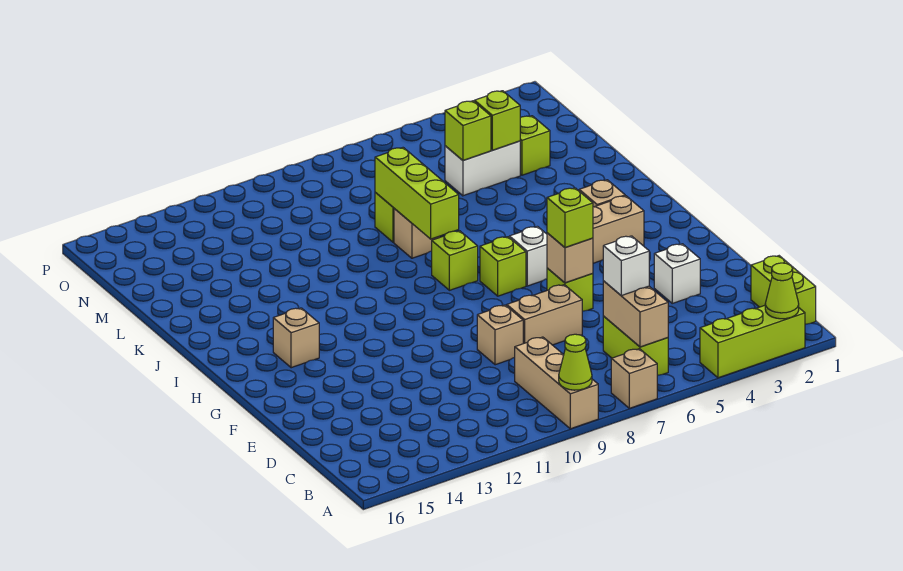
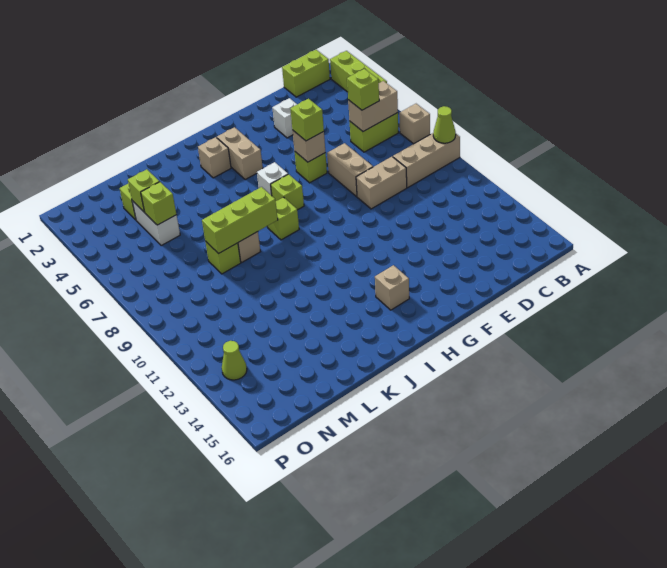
lime 1x1 cone [765,263,799,319] -> lime 1x1 cone moved to [222,341,247,380]
white 1x1 brick [603,236,649,296] -> lime 1x1 brick [347,69,379,110]
tan 1x1 brick [477,305,523,365] -> tan 1x2 brick [356,157,407,209]

